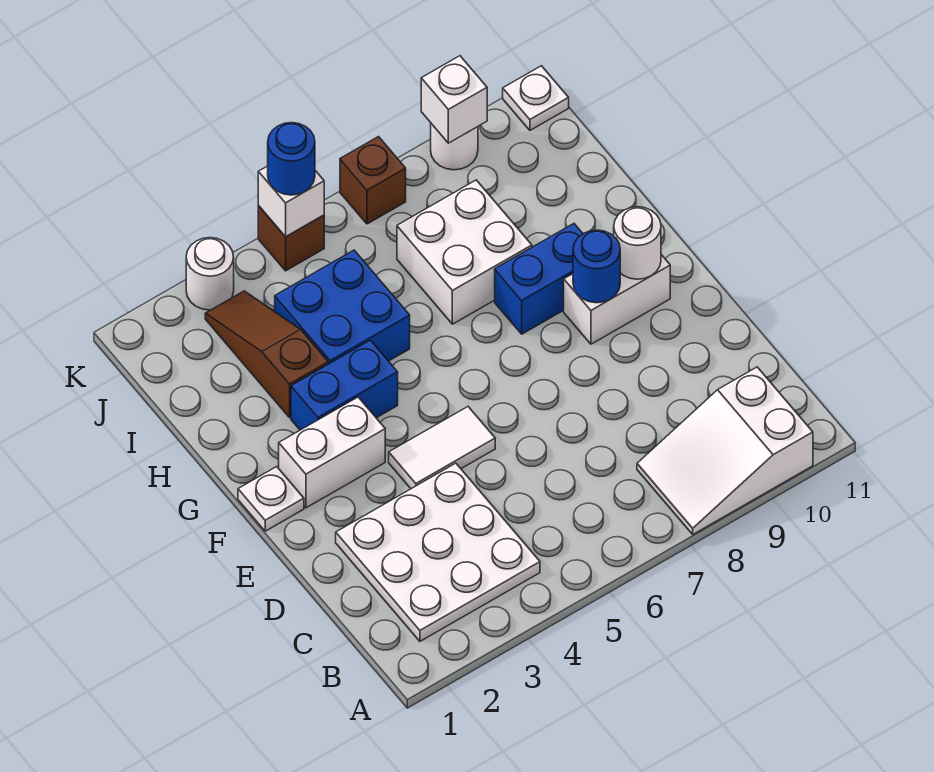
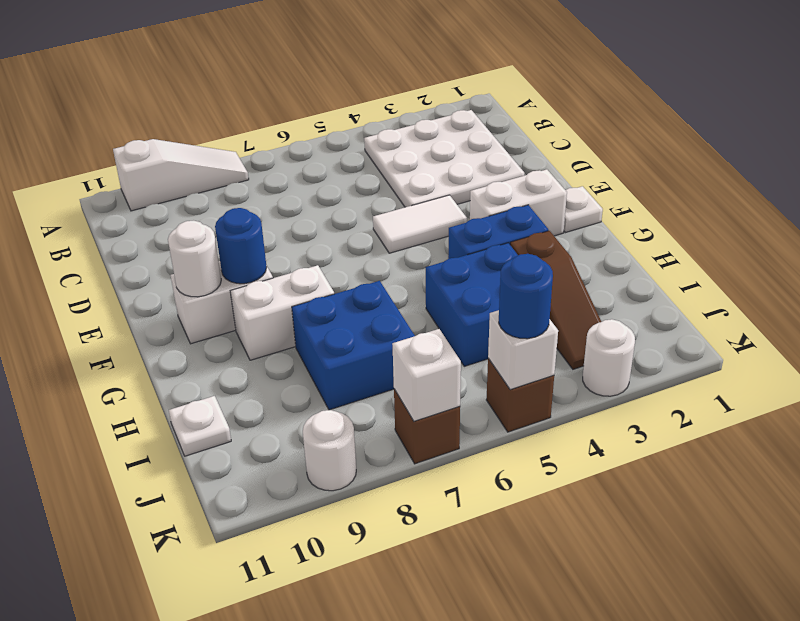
white 2x3 slope [637,367,813,534] -> white 1x3 slope [113,139,249,211]
blue 1x2 brick [495,224,583,334] -> white 1x2 brick [230,265,334,360]
white 2x2 brick [397,180,532,324] -> blue 2x2 brick [292,281,415,410]
white 1x1 brick [421,56,487,143] -> white 1x1 brick moved to [392,329,461,421]
white 1x1 plate [503,66,569,130] -> white 1x1 plate moved to [169,396,231,456]

